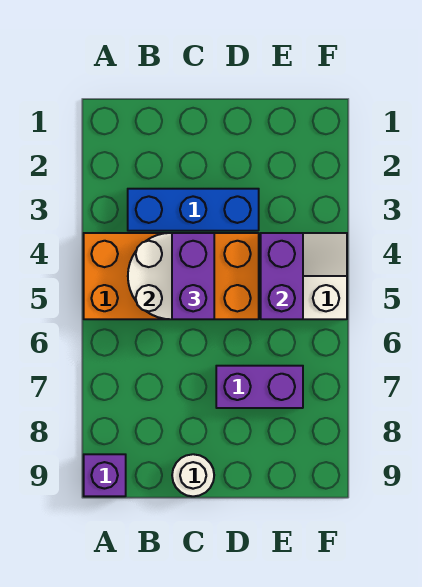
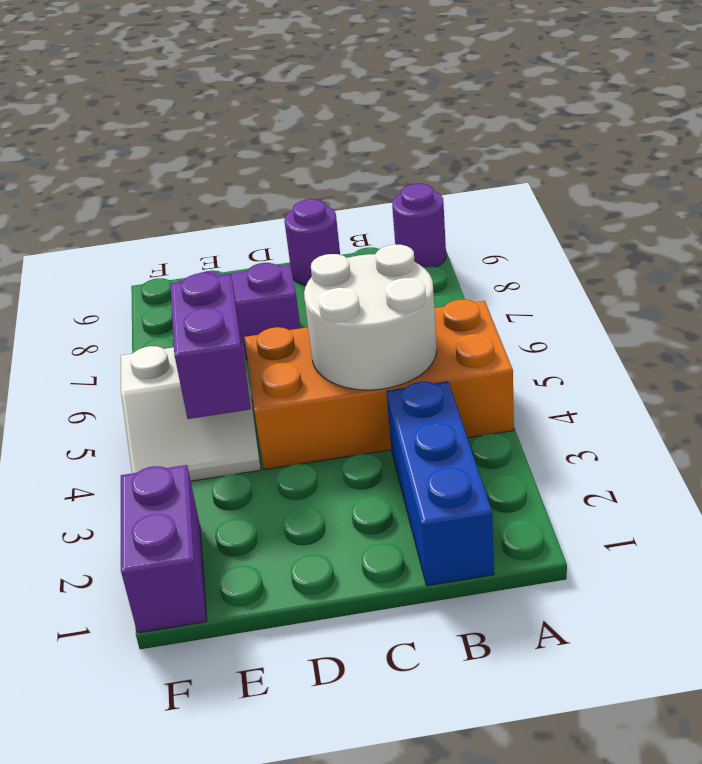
purple 1x1 brick [84,454,126,496] -> purple 1x1 round brick [392,184,446,268]
blue 1x3 brick [128,189,259,231] -> blue 1x3 brick turned to [386,382,494,586]
purple 1x2 brick [172,233,214,319] -> purple 1x2 brick moved to [121,465,207,633]
white 1x1 round brick [172,454,214,496] -> purple 1x1 round brick [284,199,340,285]

